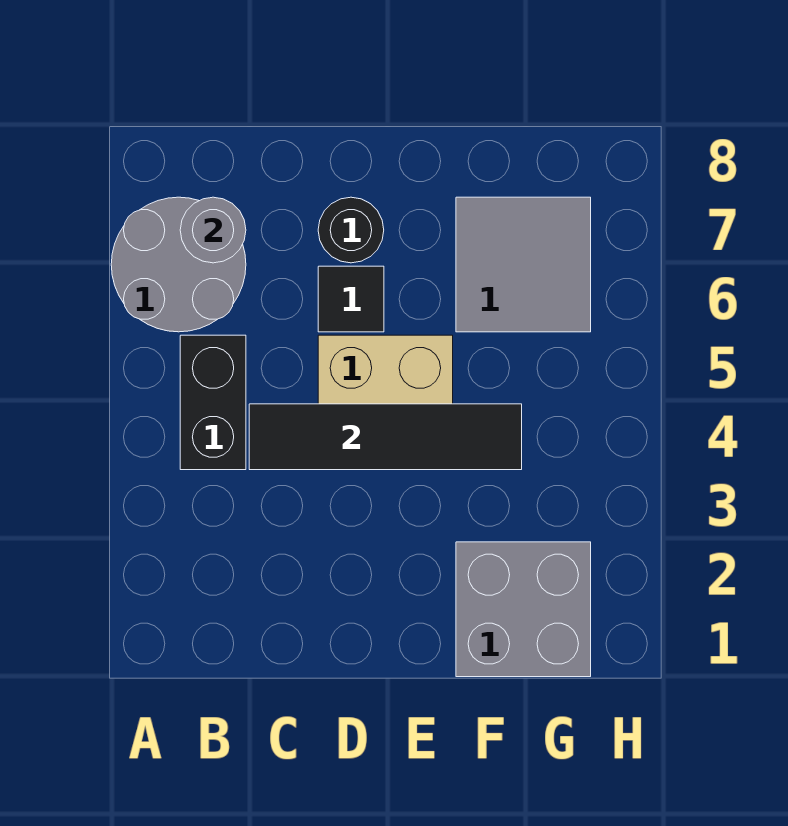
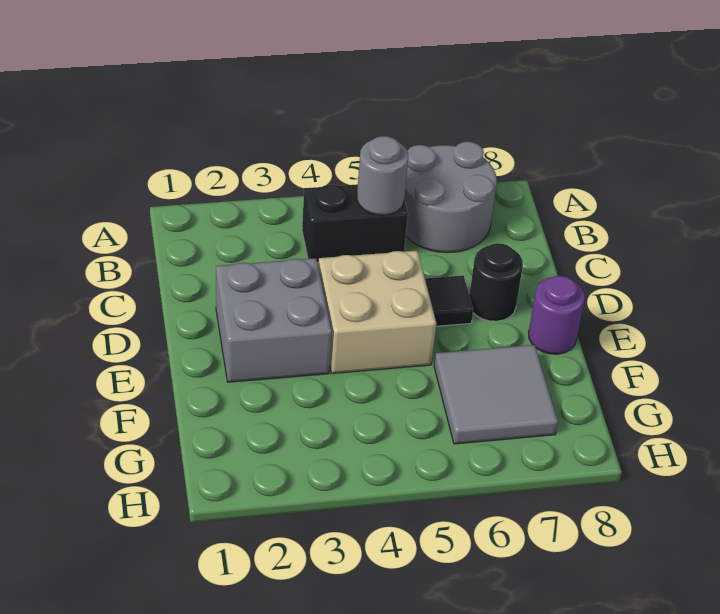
grey 1x1 round brick [180,197,246,263] -> grey 1x1 round brick moved to [357,136,408,215]
black 1x4 tile [249,404,522,470] -> none
none -> purple 1x1 round brick [529,276,585,354]
grey 2x2 brick [456,542,591,677] -> grey 2x2 brick moved to [216,258,332,382]

